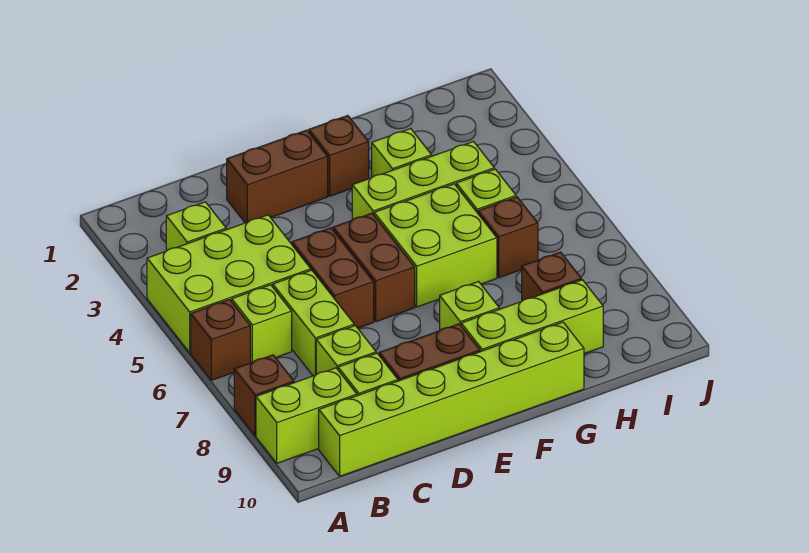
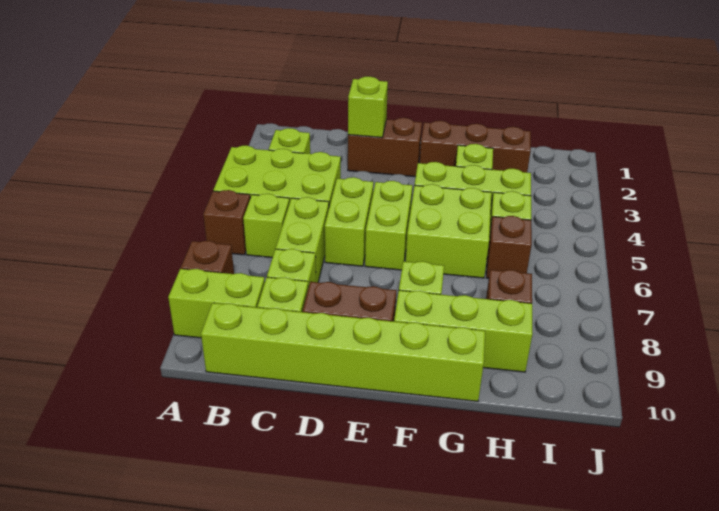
none -> lime 1x1 brick [348,77,388,137]
brown 1x2 brick [292,228,374,328] -> lime 1x2 brick [325,177,374,266]
brown 1x2 brick [333,213,415,322] -> lime 1x2 brick [365,181,412,270]
brown 1x1 brick [309,116,369,196] -> brown 1x3 brick [420,121,531,173]

